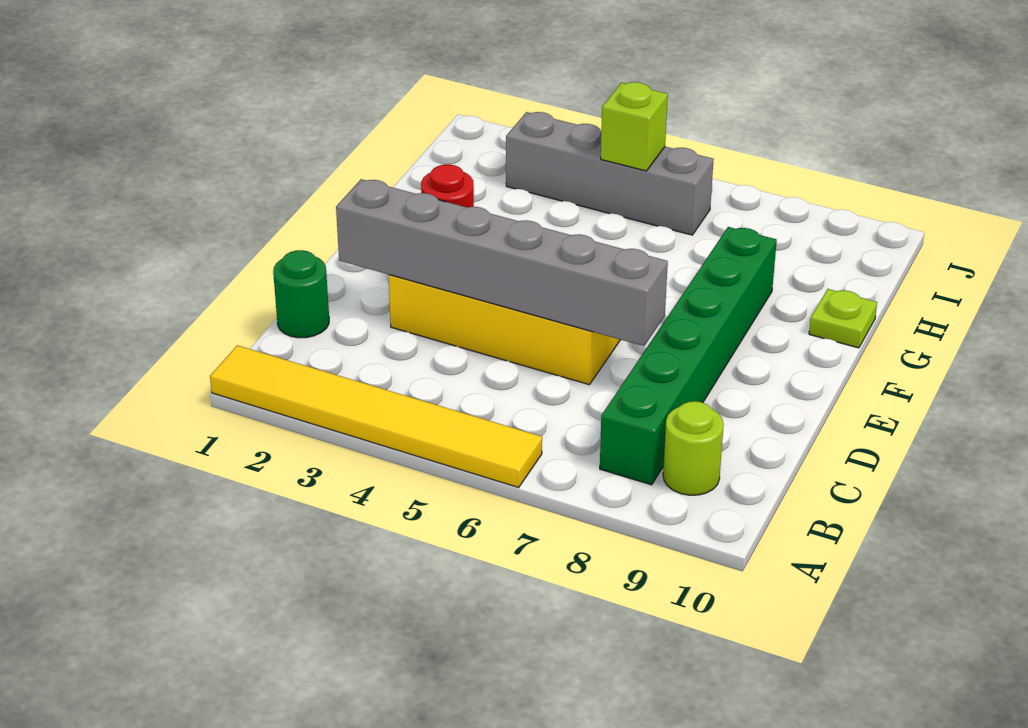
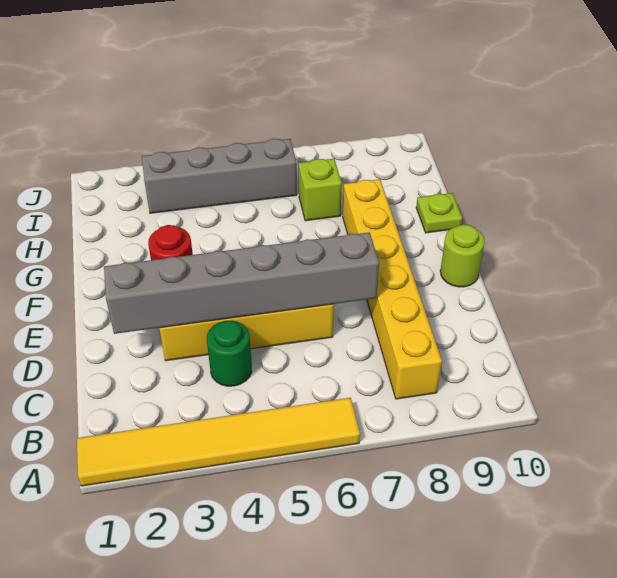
green 1x6 brick [600,227,777,485] -> yellow 1x6 brick [343,179,442,399]
lime 1x1 round brick [663,401,724,495] -> lime 1x1 round brick moved to [440,225,485,287]
green 1x1 round brick [273,250,329,338] -> green 1x1 round brick moved to [207,321,252,386]
lime 1x1 brick [601,82,668,171] -> lime 1x1 brick moved to [299,159,342,221]

